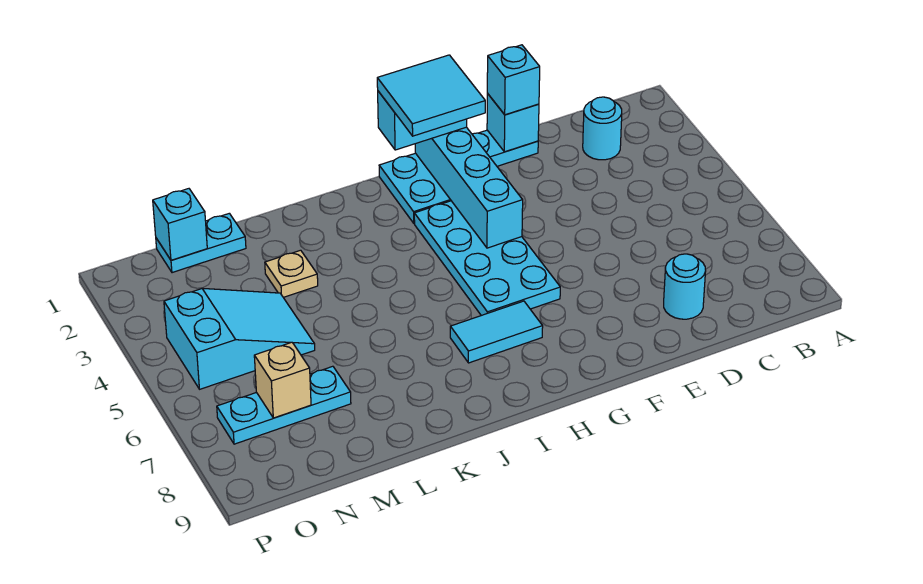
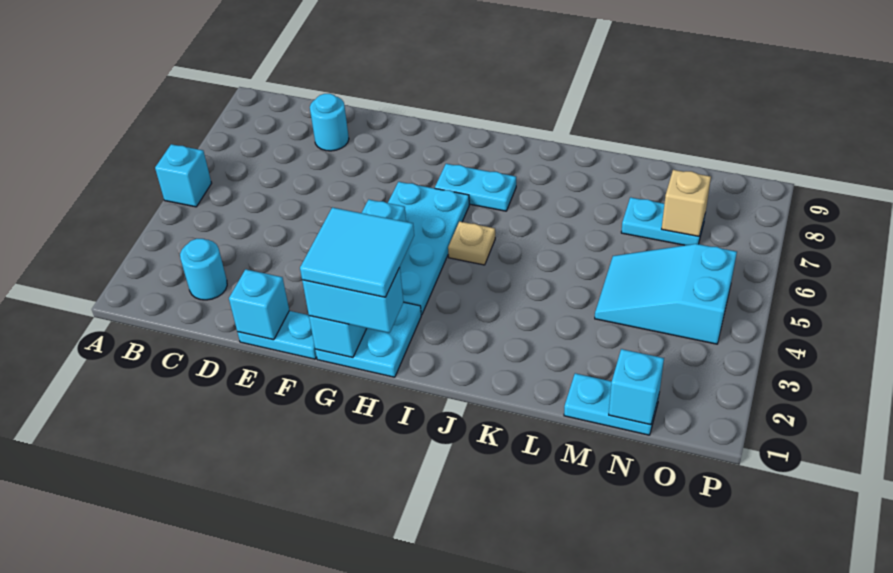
cyan 1x1 brick [487,45,540,115] -> cyan 1x1 brick moved to [155,144,212,207]
cyan 1x2 tile [450,301,543,363] -> cyan 1x2 plate [435,164,516,211]
tan 1x1 plate [265,250,318,297] -> tan 1x1 plate moved to [448,221,495,265]
cyan 1x3 plate [217,366,351,444] -> cyan 1x2 plate [621,197,705,245]

